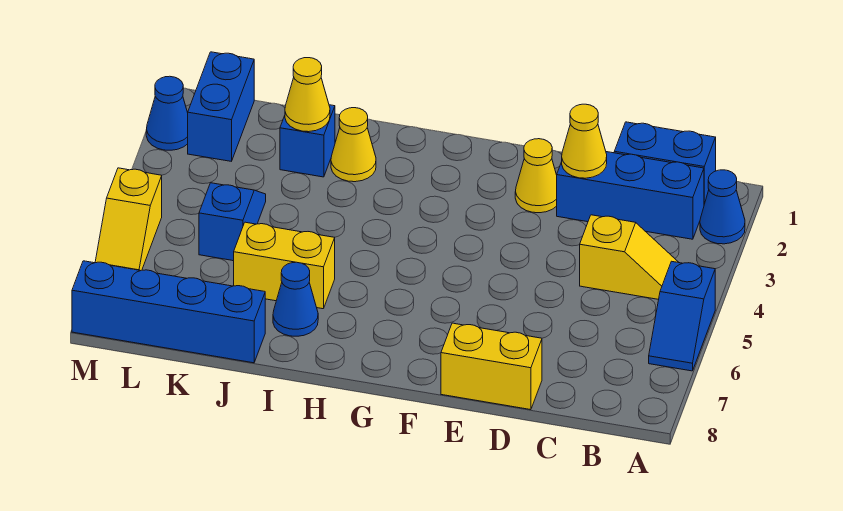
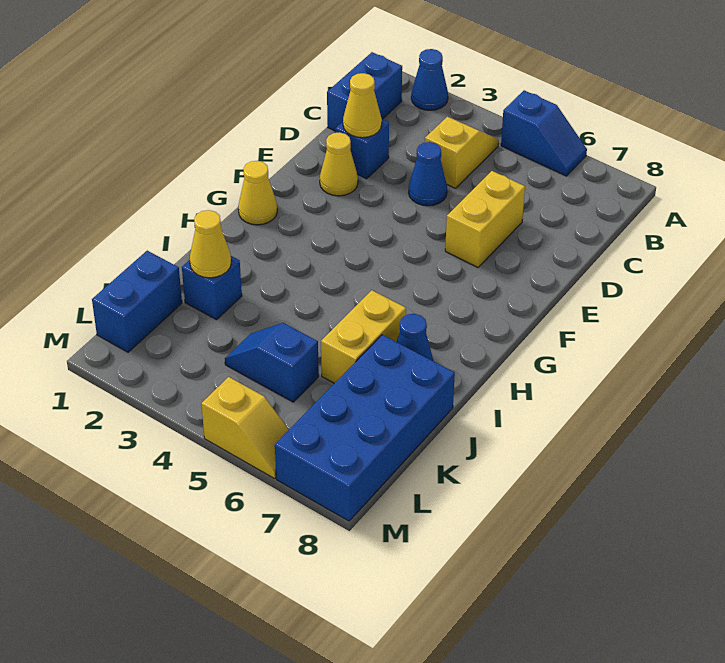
blue 1x3 brick [557,152,704,239] -> blue 1x1 brick [335,119,389,179]
yellow 1x2 brick [441,323,542,410] -> yellow 1x2 brick moved to [445,171,525,267]
yellow 1x1 cone [331,108,376,182] -> yellow 1x1 cone moved to [238,161,277,225]
blue 1x4 brick [72,261,265,363] -> blue 2x4 brick [275,335,455,521]
blue 1x2 brick [188,52,254,161] -> blue 1x2 brick turned to [92,251,182,352]
blue 1x1 cone [146,76,188,150] -> blue 1x1 cone moved to [409,142,447,206]

